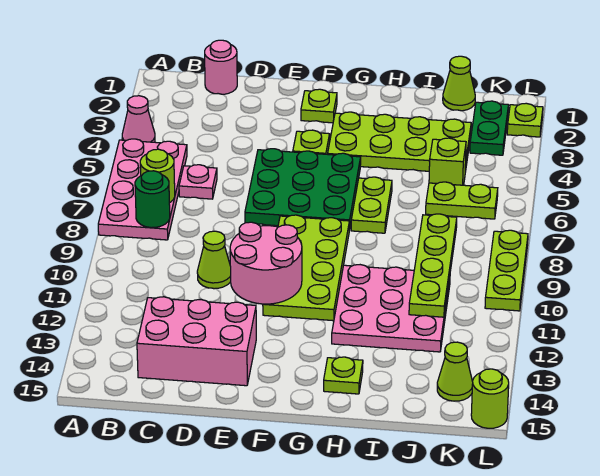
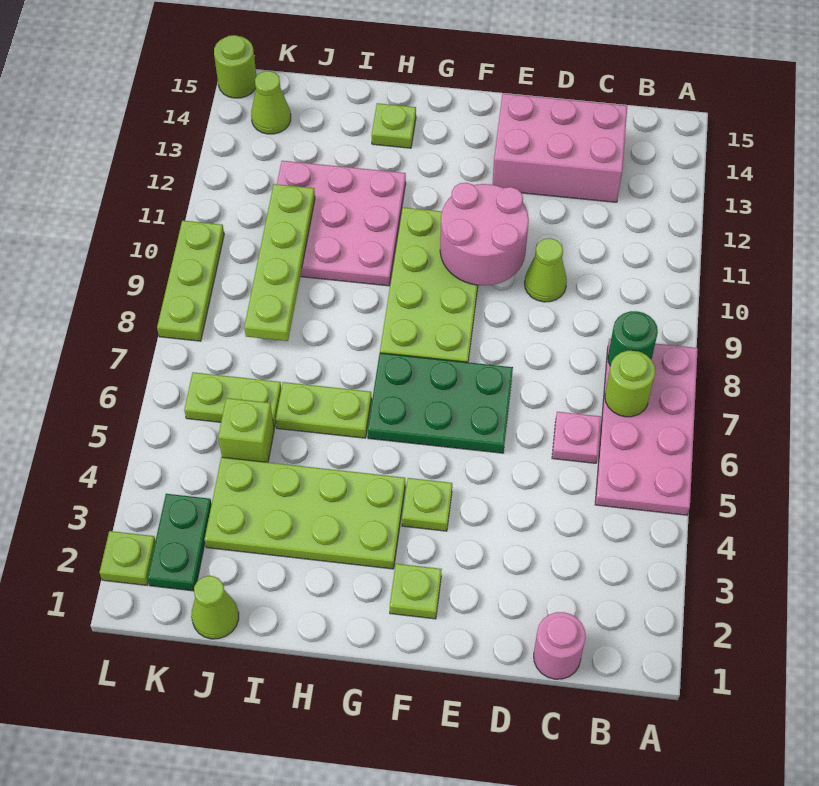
pink 1x1 cone [122,96,155,142] -> none
green 3x3 plate [245,149,361,231] -> green 2x3 plate [368,353,513,453]
lime 1x2 plate [351,177,392,233] -> lime 1x2 plate turned to [276,382,372,438]

